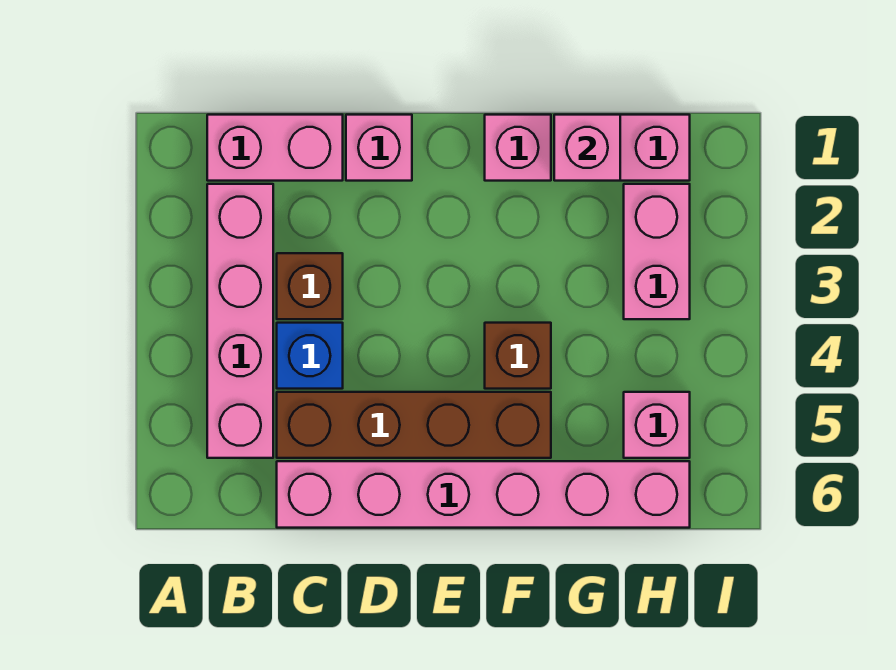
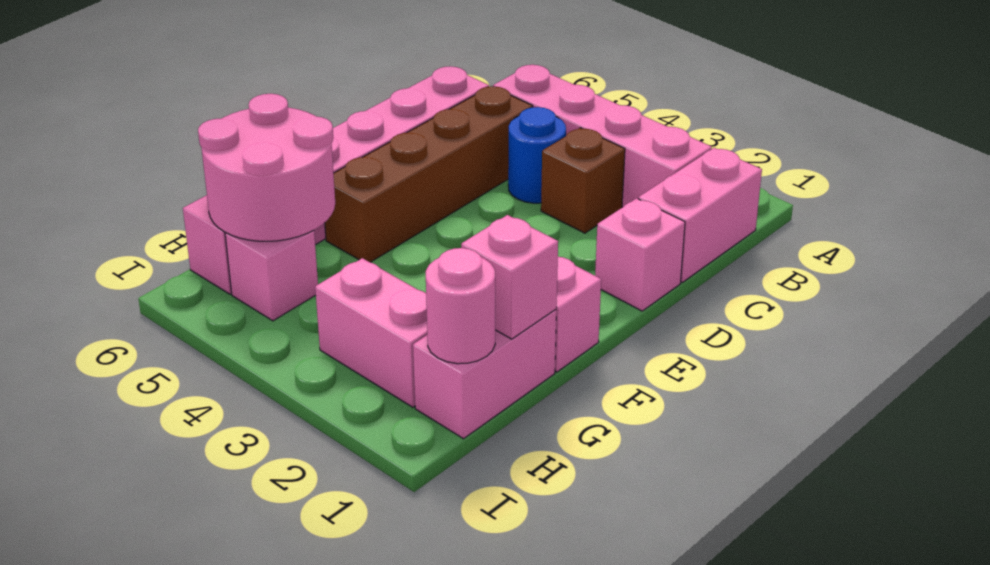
blue 1x1 brick [277,323,343,389] -> blue 1x1 round brick [508,107,566,203]
brown 1x1 brick [485,323,551,389] -> none
none -> pink 2x2 round brick [198,94,335,241]
none -> pink 1x1 round brick [426,248,495,364]

